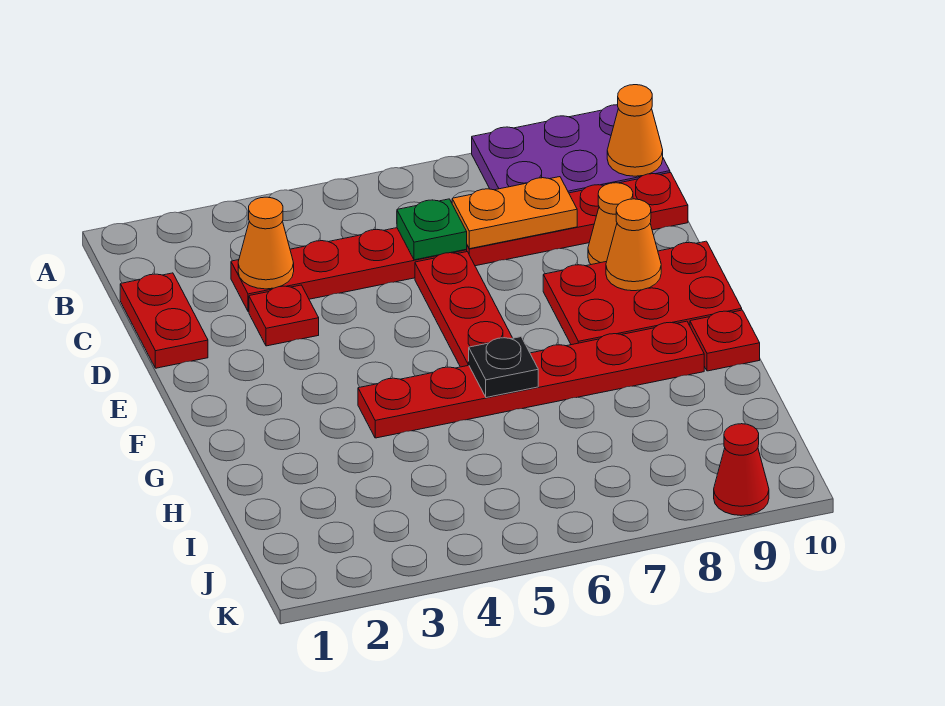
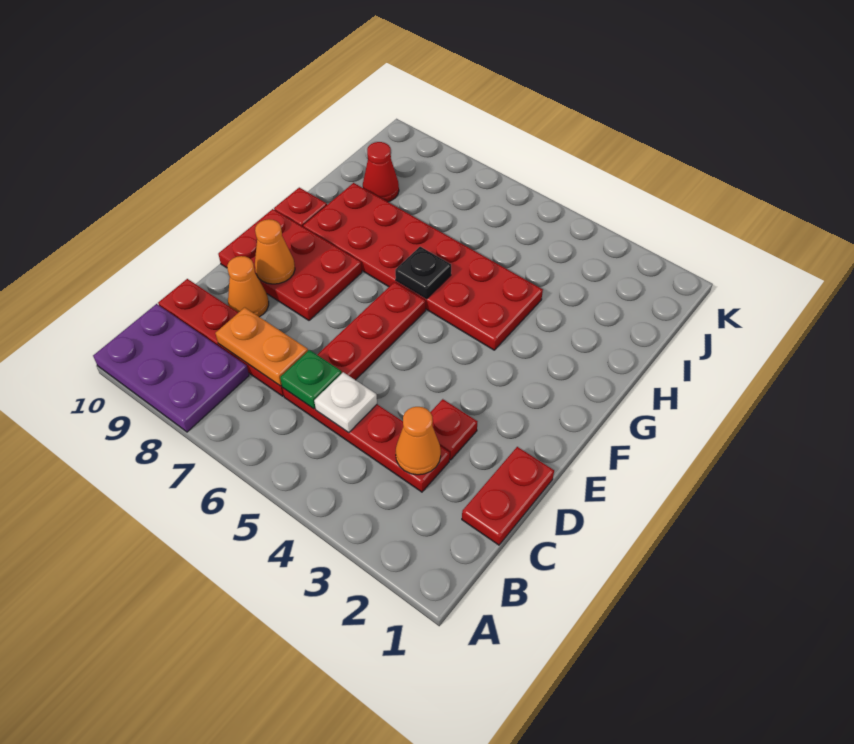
orange 1x1 cone [607,85,663,176] -> none
none -> white 1x1 plate [314,372,377,433]
red 1x6 plate [358,321,704,438] -> red 2x6 plate [303,183,543,350]
red 1x1 cone [714,424,769,516] -> red 1x1 cone moved to [363,142,399,202]

